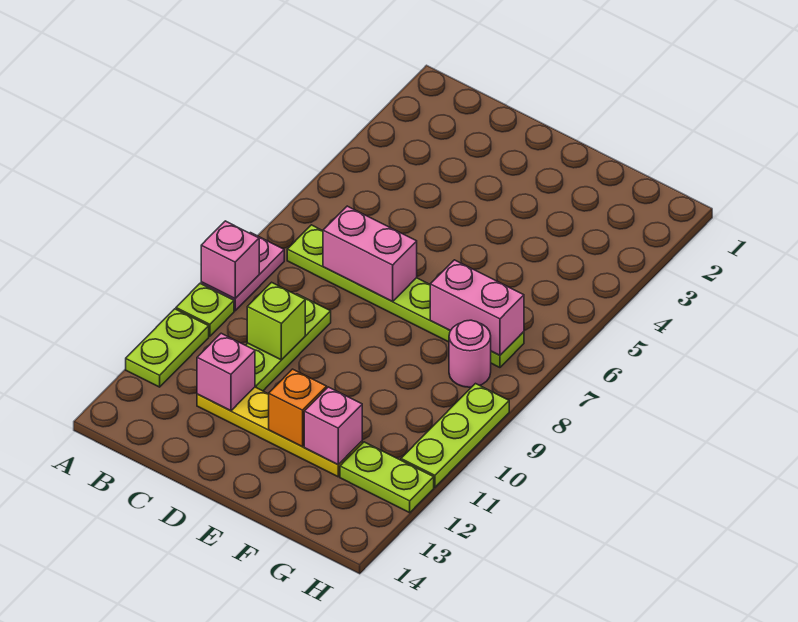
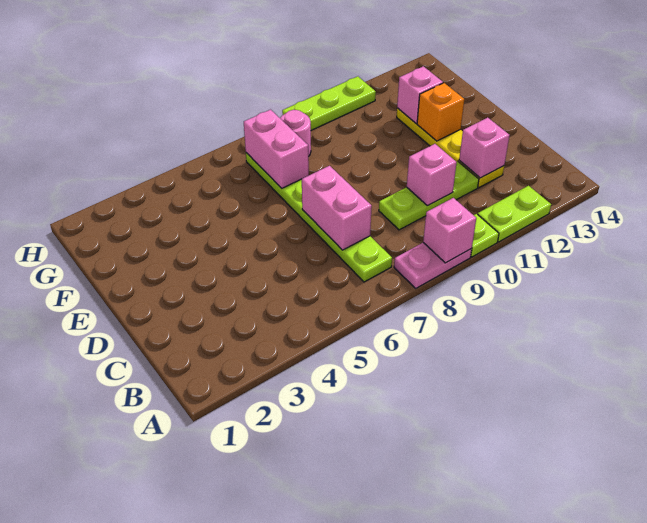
lime 1x1 brick [247,282,305,360] -> pink 1x1 brick [407,144,457,206]
lime 1x2 plate [340,442,434,513] -> none

